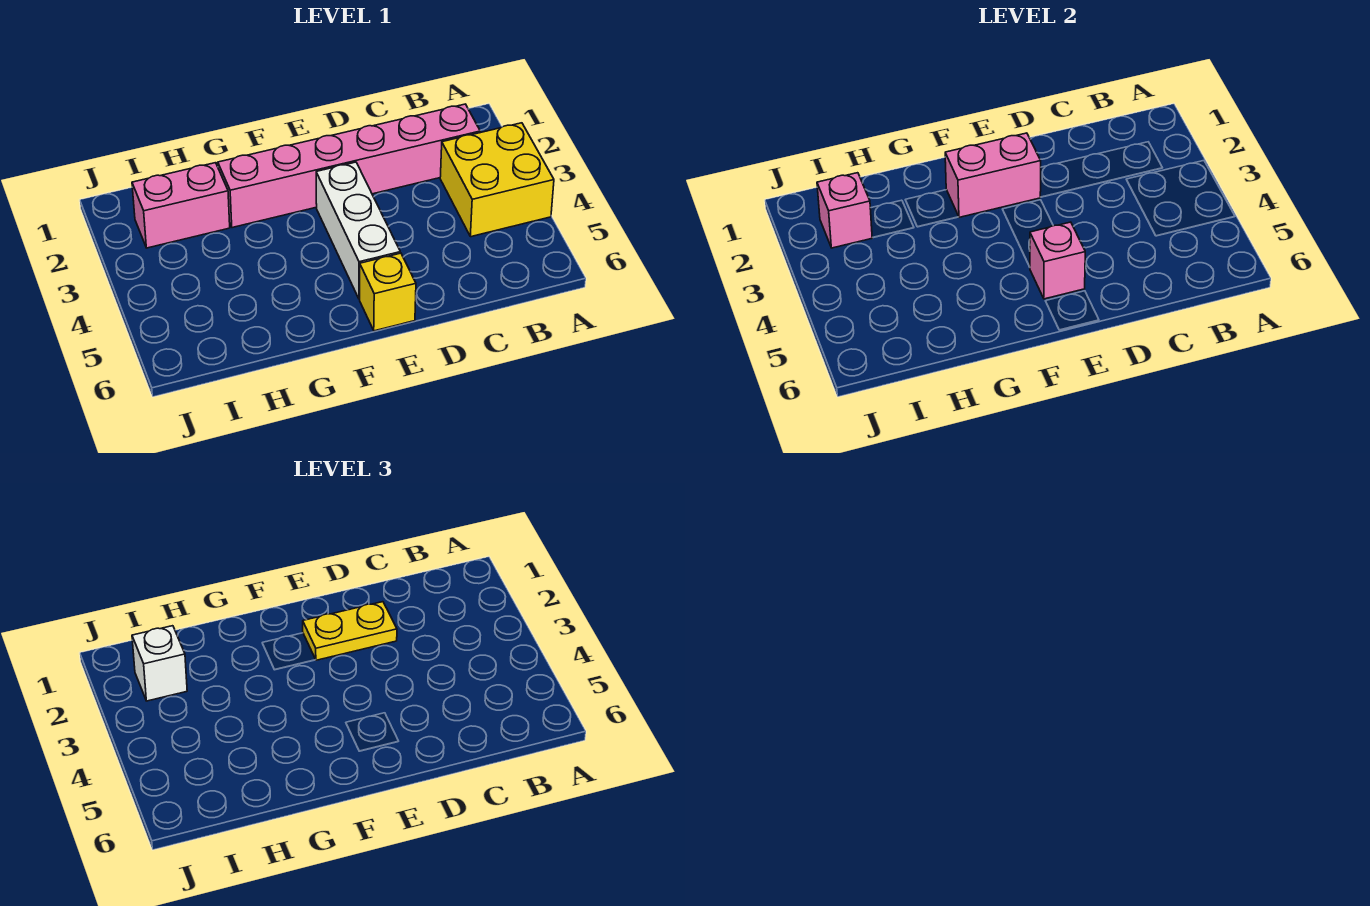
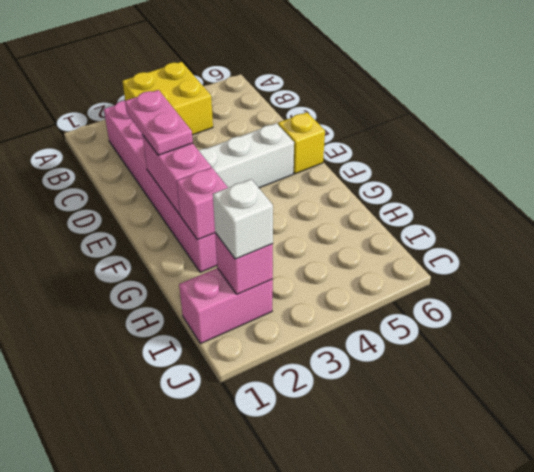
yellow 1x2 plate [303,602,397,660] -> pink 1x2 plate [125,90,193,155]
pink 1x1 brick [1030,222,1085,299] -> pink 1x1 brick moved to [177,168,228,240]
pink 1x2 brick [132,163,230,248] -> pink 1x2 brick turned to [179,268,273,344]

